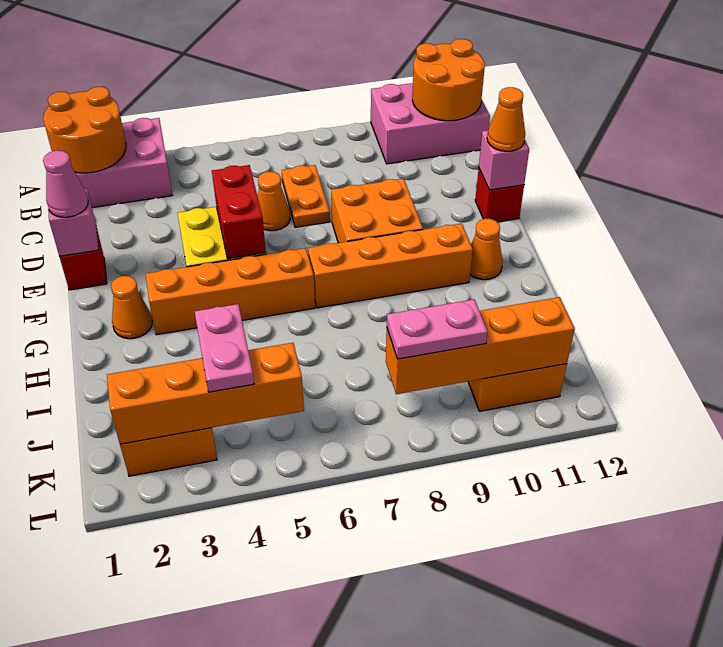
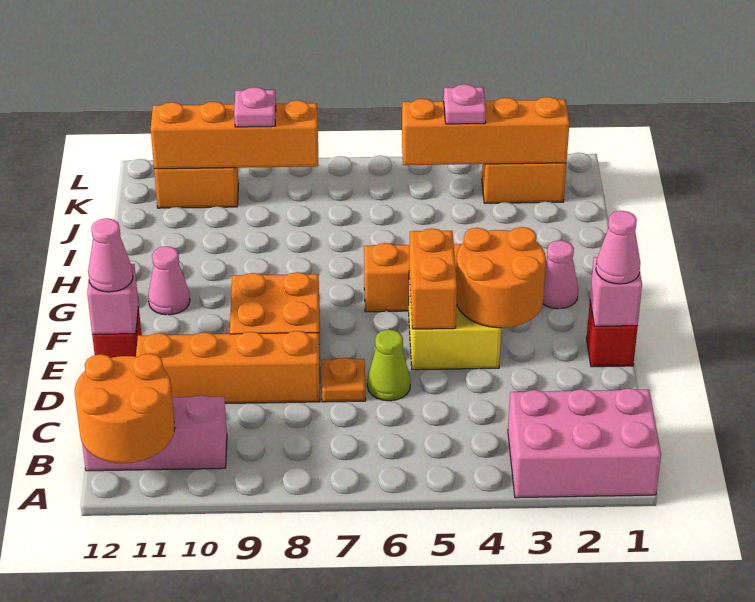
orange 2x2 round brick [43,87,126,173] -> orange 2x2 round brick moved to [456,227,546,328]
pink 2x3 brick [371,83,490,164] -> pink 1x3 brick [82,395,227,471]
orange 1x2 plate [282,165,330,227] -> orange 1x1 plate [322,358,366,402]
orange 1x1 cone [257,171,290,231] -> lime 1x1 cone [367,329,411,401]
red 1x2 brick [212,165,266,259] -> orange 1x2 brick [409,228,457,329]
orange 1x1 cone [487,87,525,151] -> pink 1x1 cone [88,218,133,292]
orange 1x1 cone [111,276,152,339] -> pink 1x1 cone [543,240,578,309]
orange 1x4 brick [308,223,473,308] -> orange 1x4 brick moved to [136,331,320,404]
orange 1x1 cone [470,219,503,280] -> pink 1x1 cone [148,246,190,315]
pink 1x2 plate [195,304,254,392] -> pink 1x1 plate [444,84,486,124]
pink 1x2 plate [387,299,488,359] -> pink 1x1 plate [234,87,276,127]

